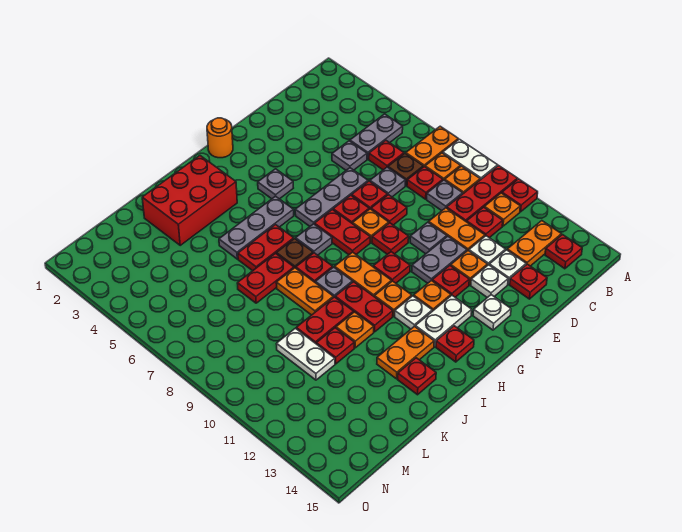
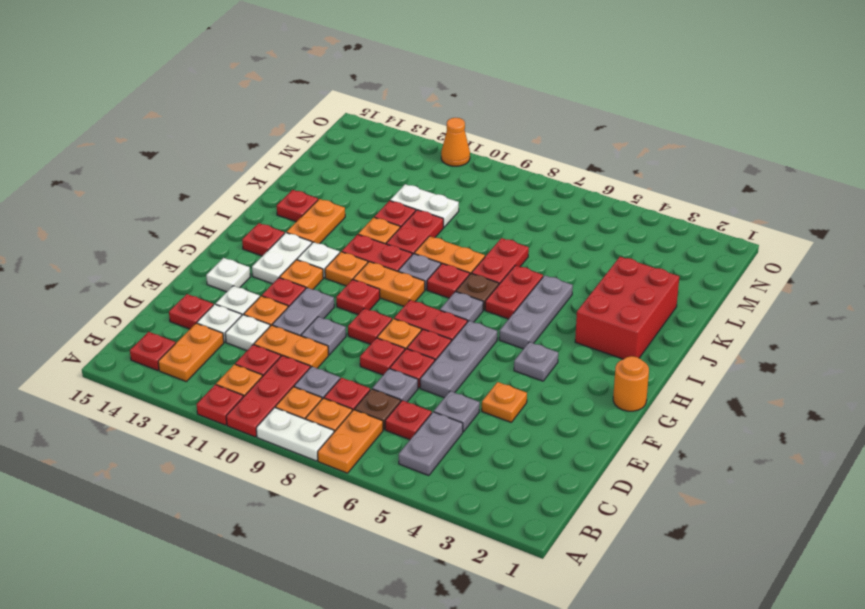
none -> orange 1x1 plate [482,382,527,422]
none -> orange 1x1 cone [441,118,470,166]

